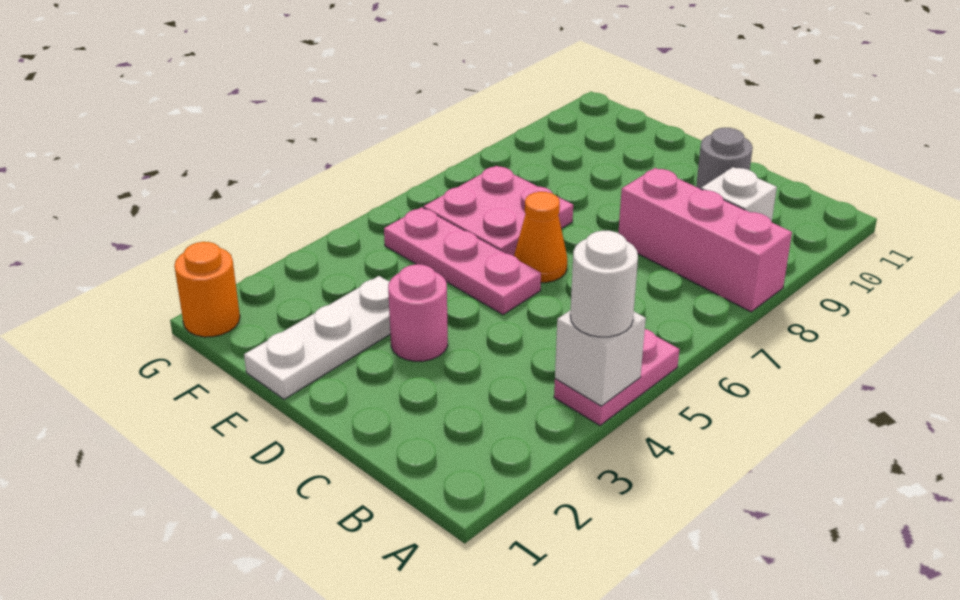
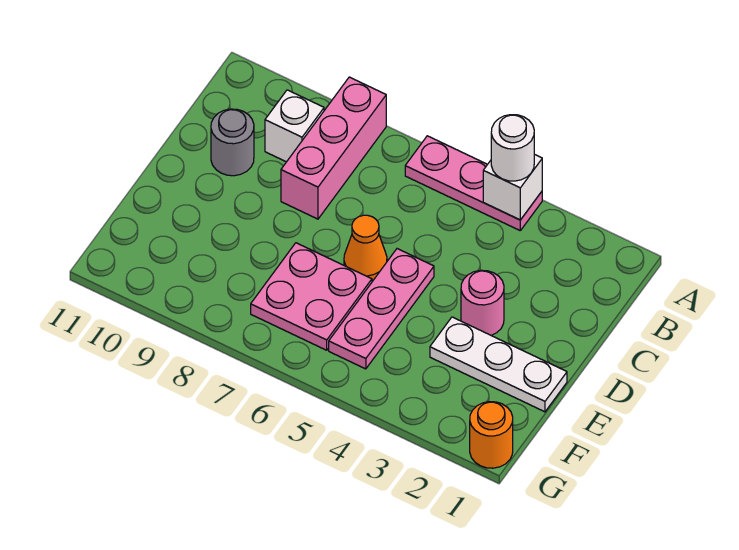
pink 1x2 plate [554,329,679,425] -> pink 1x3 plate [405,136,542,230]

